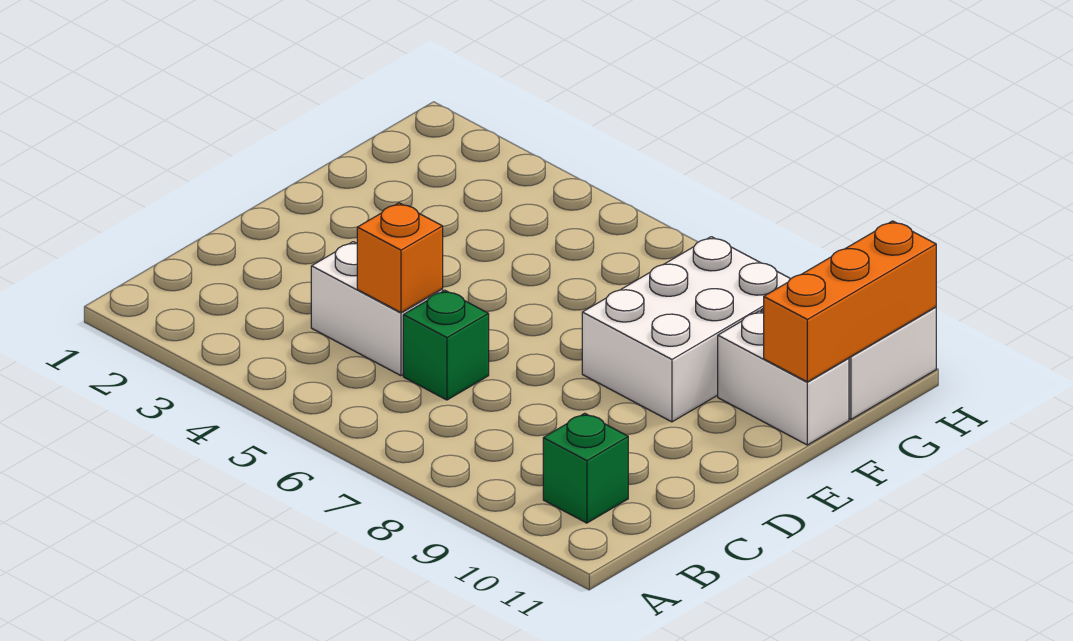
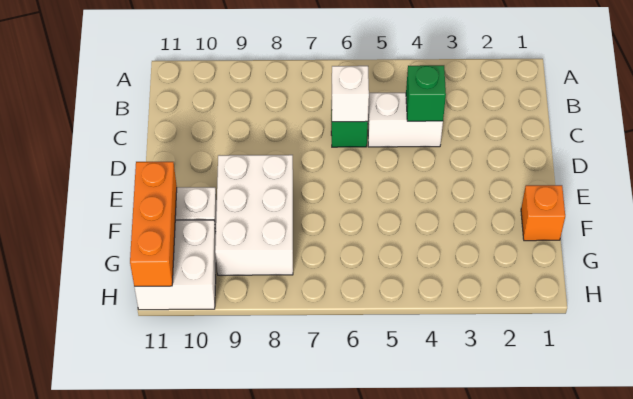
green 1x1 brick [543,413,628,523] -> green 1x1 brick moved to [406,65,446,121]
orange 1x1 brick [357,203,443,313] -> orange 1x1 brick moved to [521,185,565,241]
none -> white 1x1 brick [332,66,369,122]

